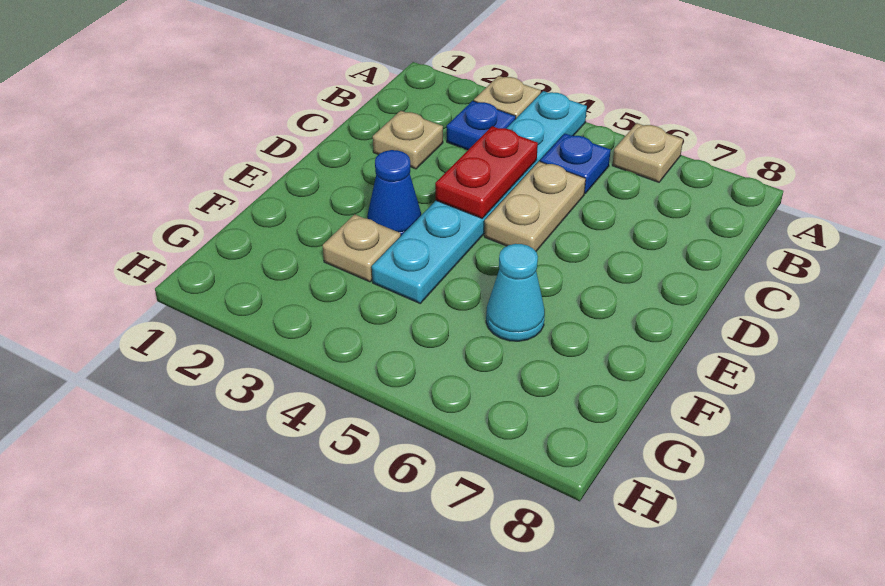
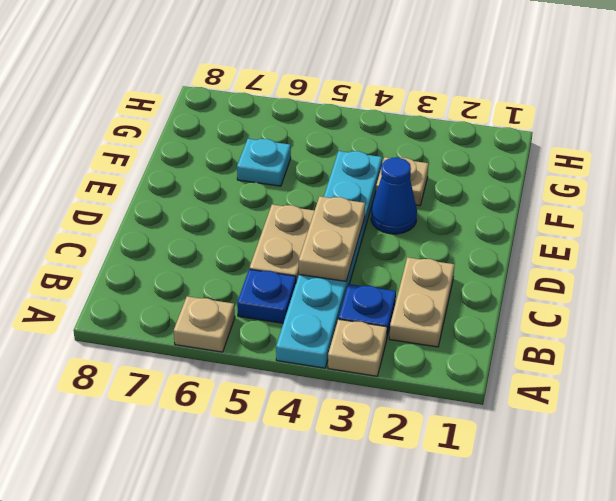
tan 1x1 plate [373,111,443,169] -> tan 1x2 plate [389,257,454,347]
red 1x2 plate [435,126,538,218] -> tan 1x2 plate [299,196,365,281]
cyan 1x1 cone [486,244,545,341] -> cyan 1x1 plate [237,139,291,186]

